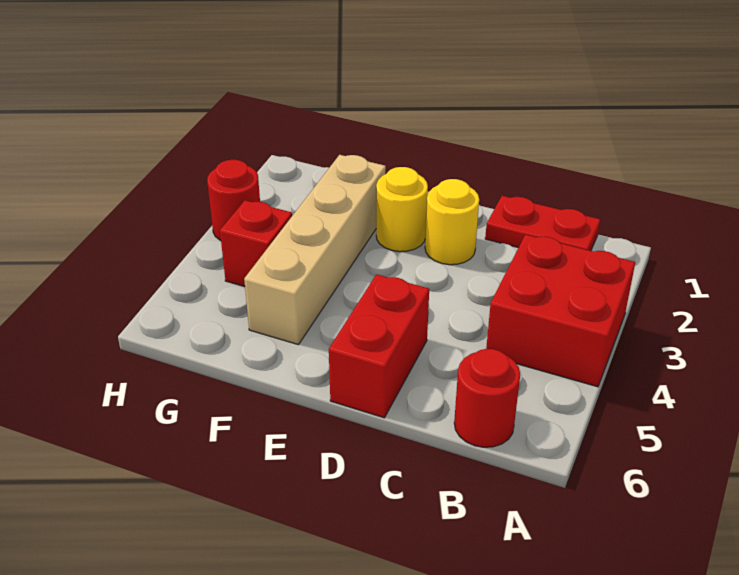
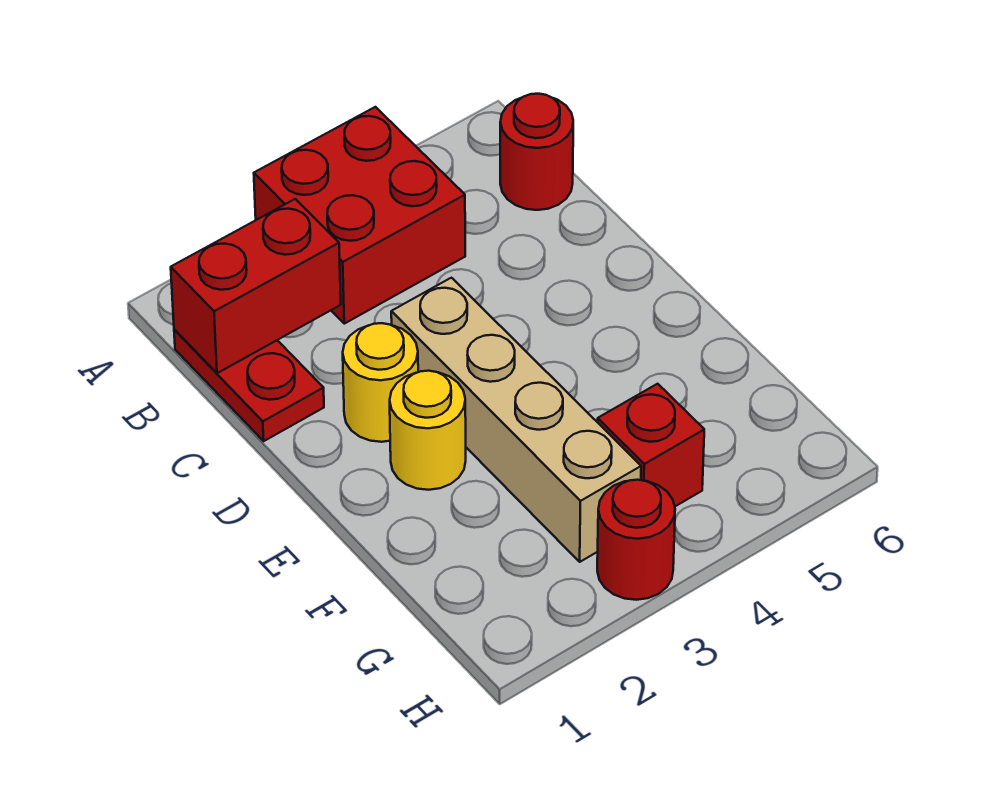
red 1x2 brick [329,274,429,418] -> red 1x2 brick moved to [171,199,341,373]
tan 1x4 brick [244,155,386,345] -> tan 1x4 brick turned to [391,278,641,562]

